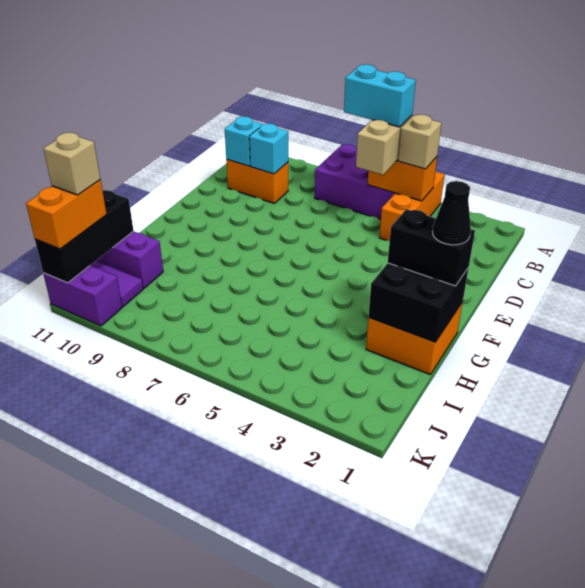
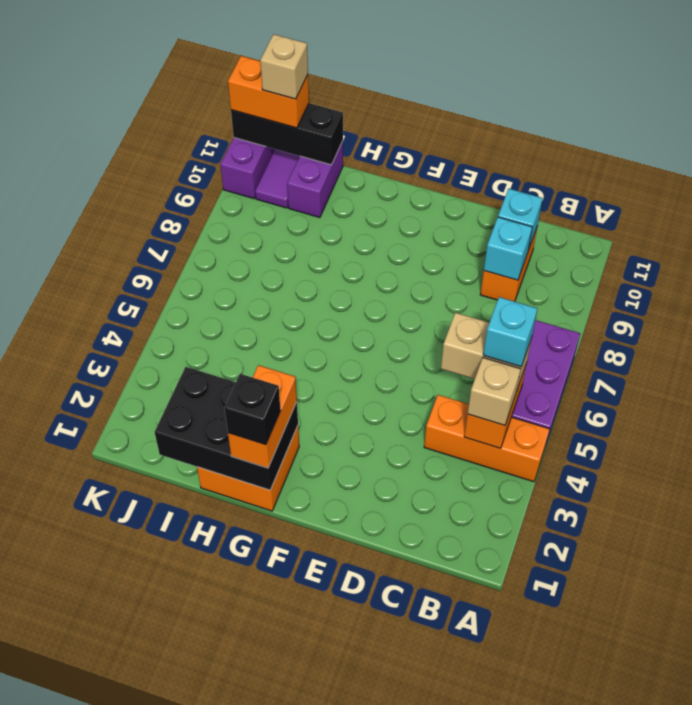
cyan 1x2 brick [344,64,416,127] -> cyan 1x1 brick [483,297,538,367]
black 2x2 brick [369,263,469,342] -> black 2x3 brick [155,367,298,490]
black 1x2 brick [388,209,475,286] -> orange 1x2 brick [228,365,297,468]
black 1x1 cone [432,181,471,245] -> black 1x1 brick [224,374,281,445]

